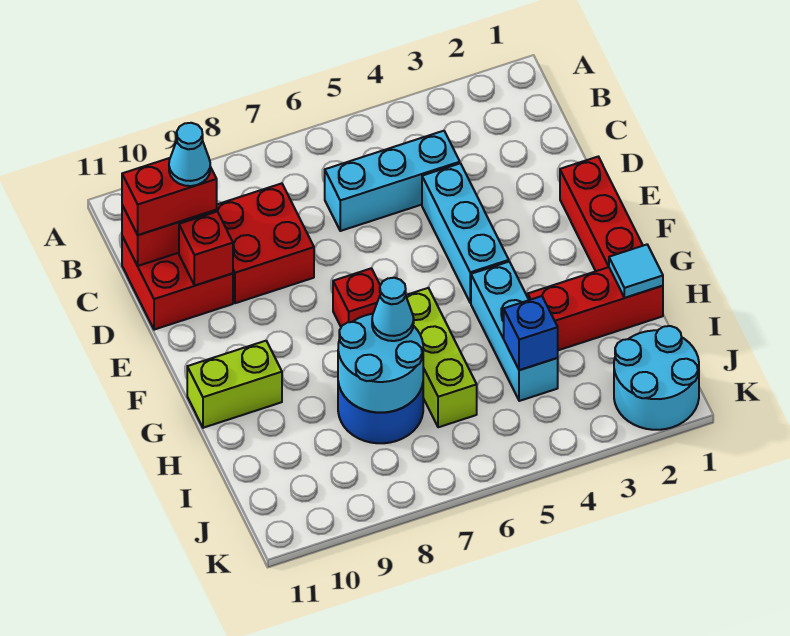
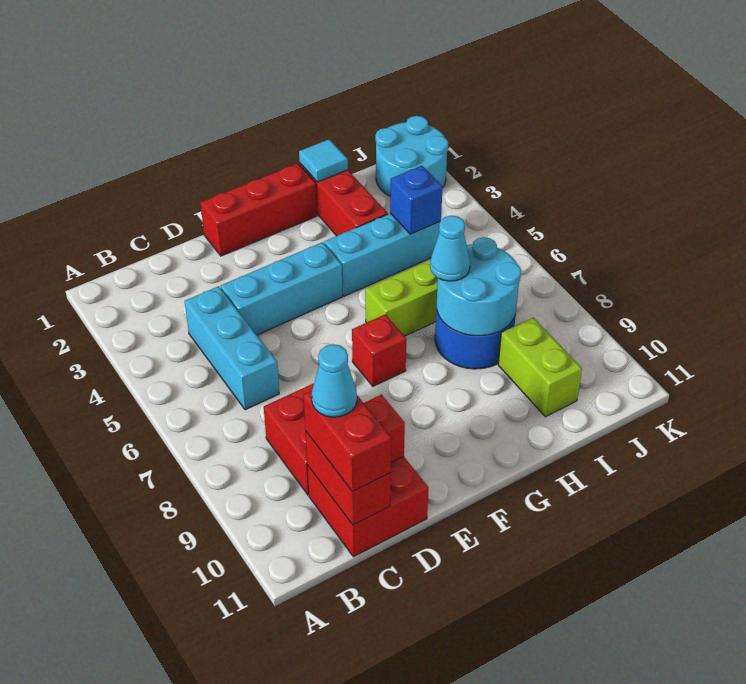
lime 1x2 brick [187,341,282,428] -> lime 1x2 brick moved to [498,318,582,417]

